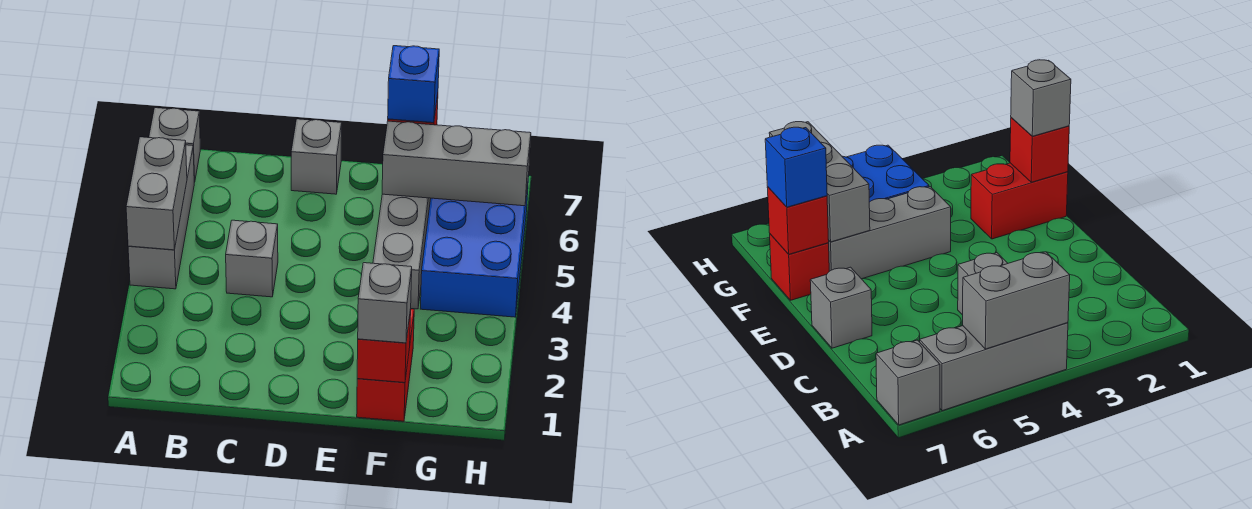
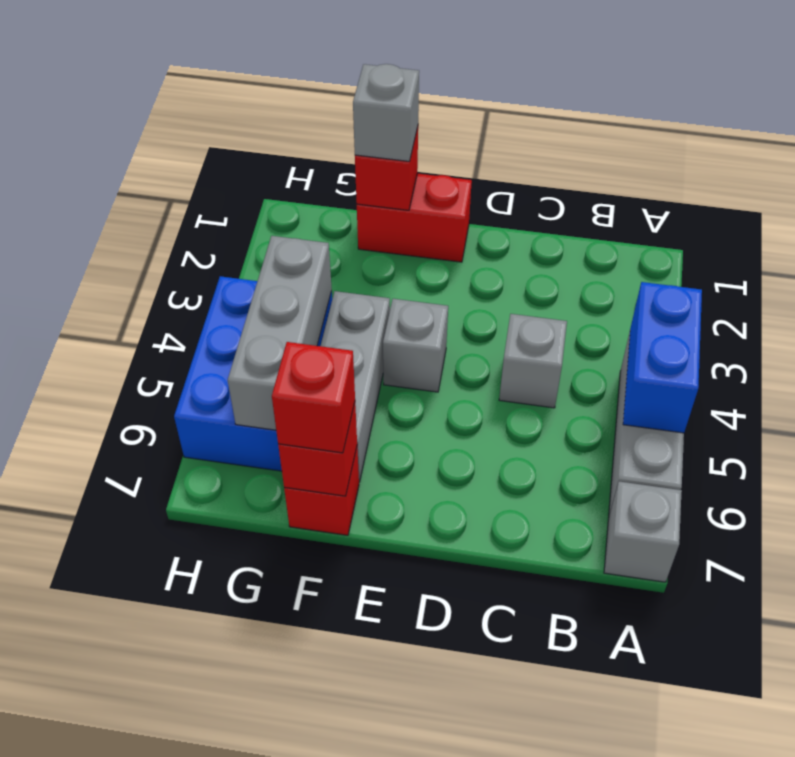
grey 1x2 brick [126,137,187,250] -> blue 1x2 brick [623,282,702,433]
grey 1x1 brick [291,119,342,194] -> grey 1x1 brick moved to [383,299,448,392]
red 1x2 brick [357,309,414,421] -> red 1x2 brick turned to [357,173,472,262]
grey 1x3 brick [382,121,531,206] -> grey 1x3 brick turned to [228,236,332,430]
blue 1x1 brick [388,46,439,123] -> red 1x1 brick [272,342,355,453]

